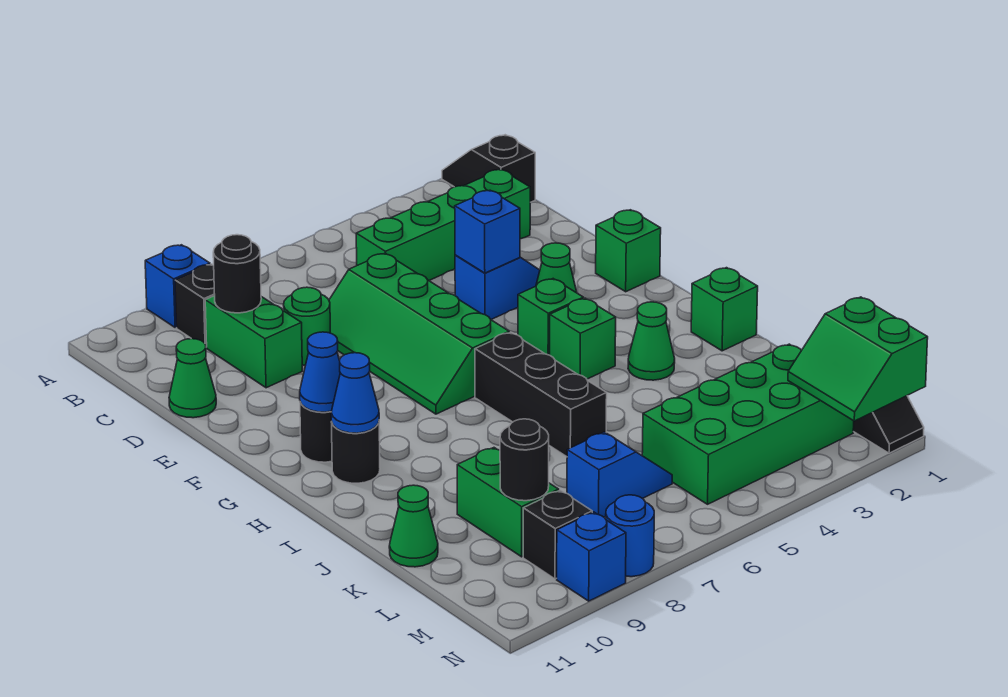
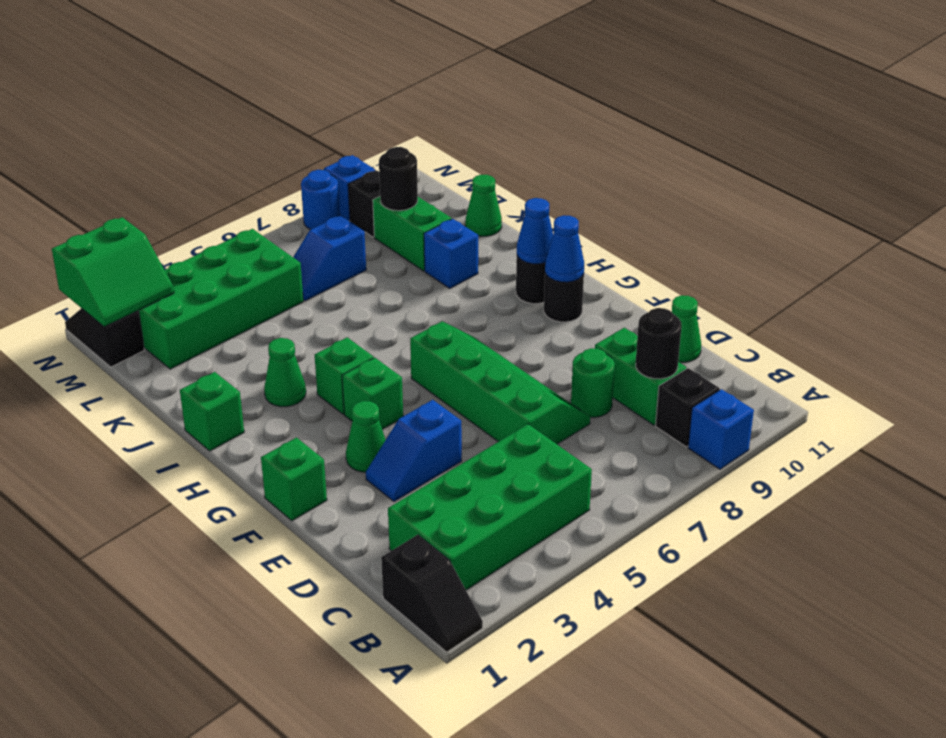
green 1x4 brick [356,169,531,280] -> green 2x4 brick [388,424,592,590]
blue 1x1 brick [455,190,520,273] -> blue 1x1 brick moved to [424,219,478,288]
black 1x3 brick [475,332,607,457] -> none
green 2x2 slope [788,297,928,421] -> green 2x2 slope turned to [52,217,174,327]

